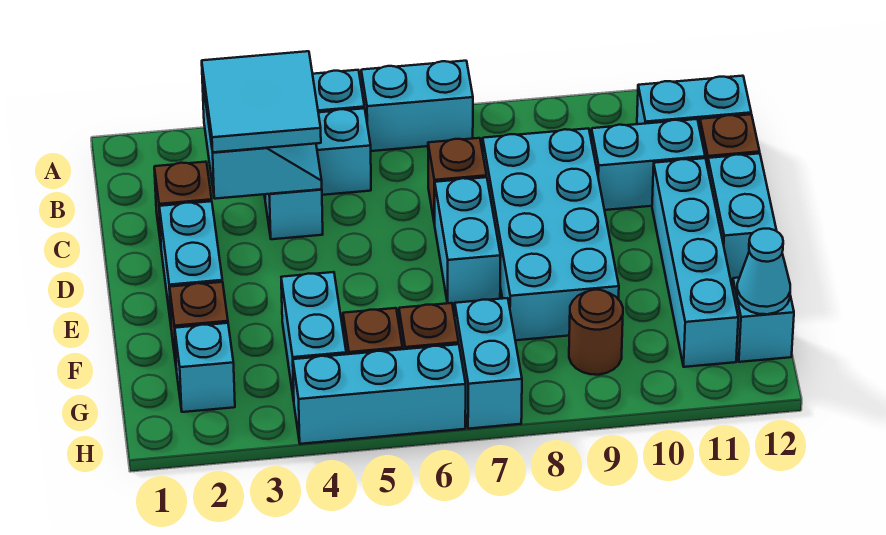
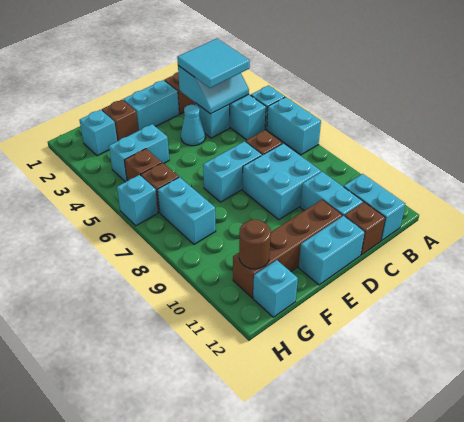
cyan 2x4 brick [483,128,619,340] -> cyan 2x2 brick [243,143,321,220]
cyan 1x4 brick [652,158,738,367] -> brown 1x4 brick [233,200,342,298]
cyan 1x2 brick [455,298,522,429] -> cyan 1x2 brick turned to [158,177,216,244]
brown 1x1 round brick [569,290,623,375] -> brown 1x1 round brick moved to [239,220,271,269]
cyan 1x1 cone [737,229,790,314] -> cyan 1x1 cone moved to [181,105,205,146]
cyan 1x3 brick [293,344,466,444] -> cyan 1x1 brick [117,175,158,226]

